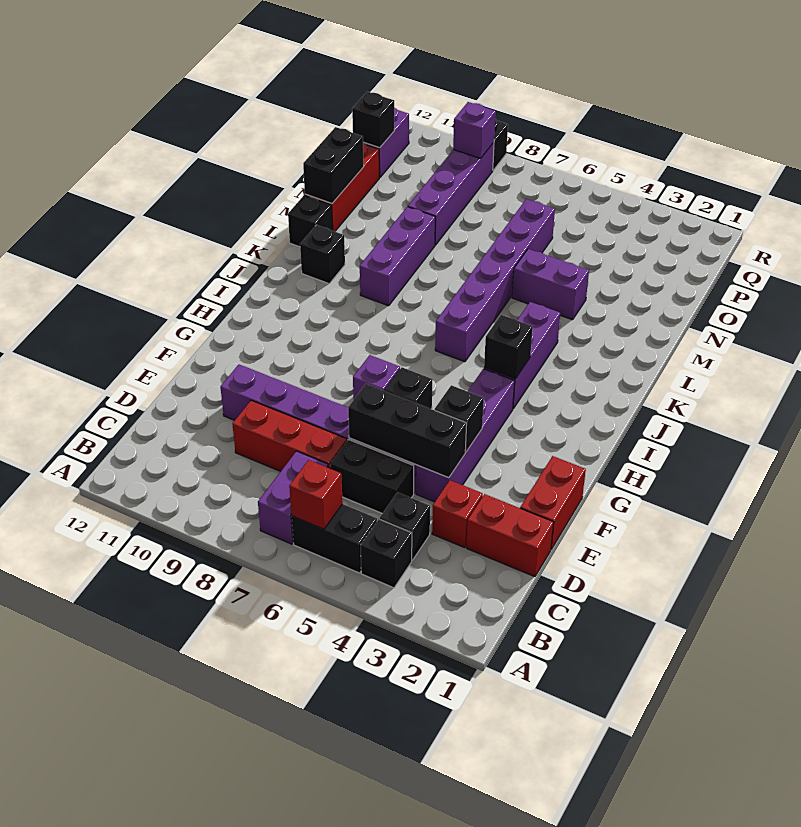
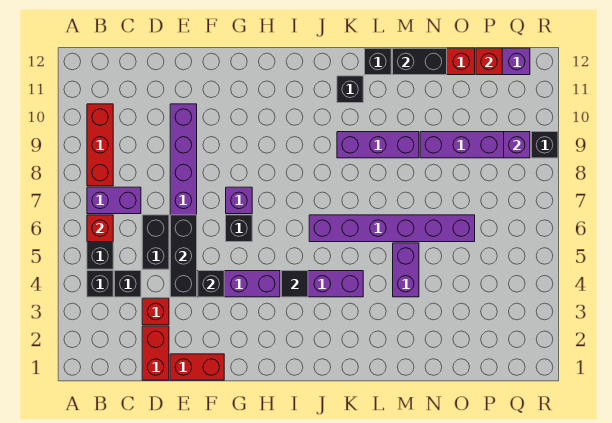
red 1x3 brick [232,400,347,471] -> red 1x3 brick moved to [87,104,113,186]
black 1x1 brick [484,315,533,379] -> black 1x1 tile [281,271,308,297]
black 1x1 brick [352,92,394,148] -> red 1x1 brick [476,48,502,75]

